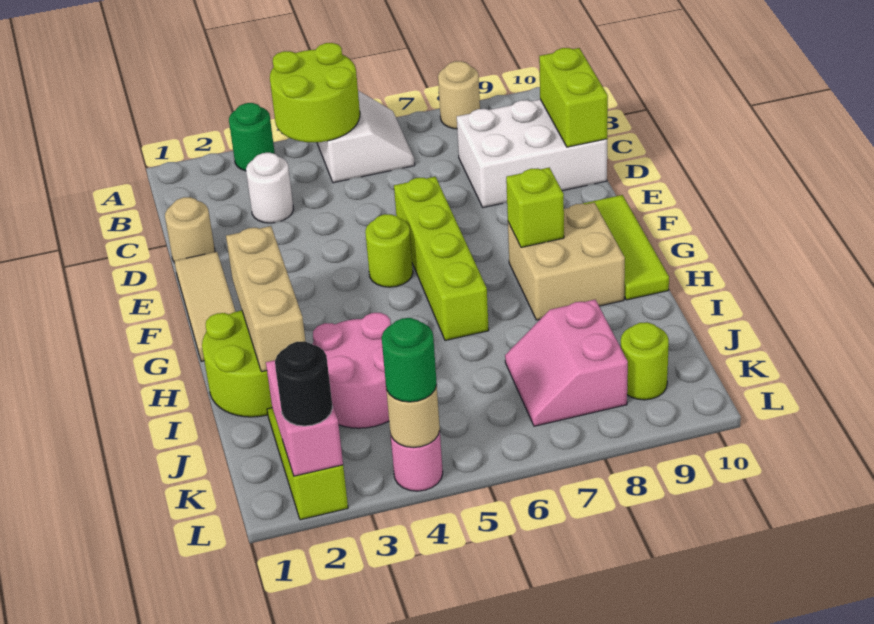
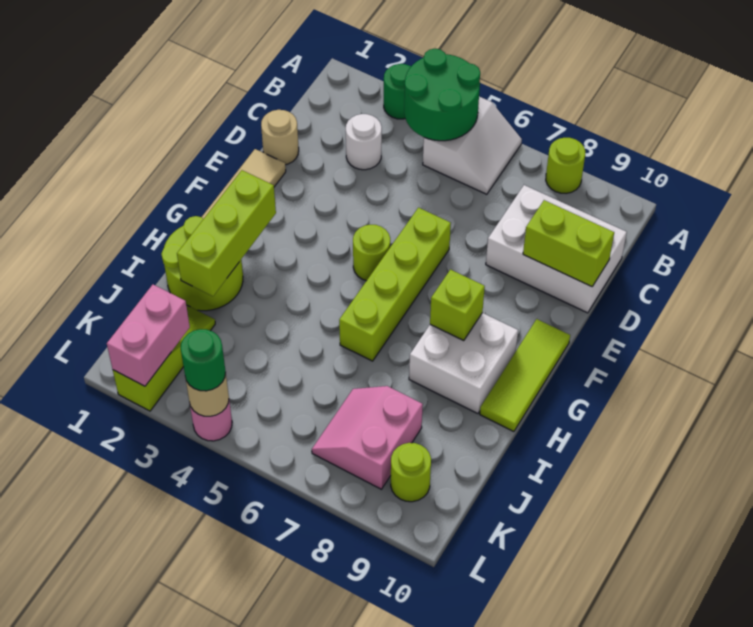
lime 2x2 round brick [270,43,360,142] -> green 2x2 round brick [404,49,480,141]
tan 1x1 round brick [438,61,480,129] -> lime 1x1 round brick [546,138,585,193]
lime 1x2 brick [539,48,608,147] -> lime 1x2 brick turned to [523,200,614,287]
tan 1x3 brick [226,226,306,372] -> lime 1x3 brick [177,170,276,296]
tan 2x2 brick [508,203,625,320] -> white 2x2 brick [409,313,518,414]
pink 2x2 round brick [312,313,391,428] -> none
black 1x1 round brick [275,341,333,426] -> none

